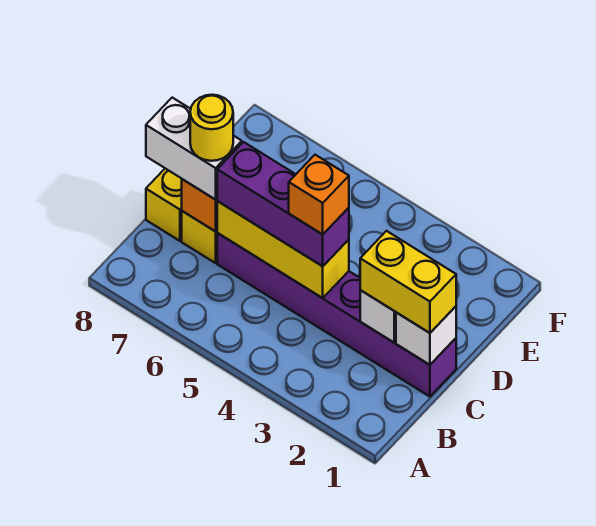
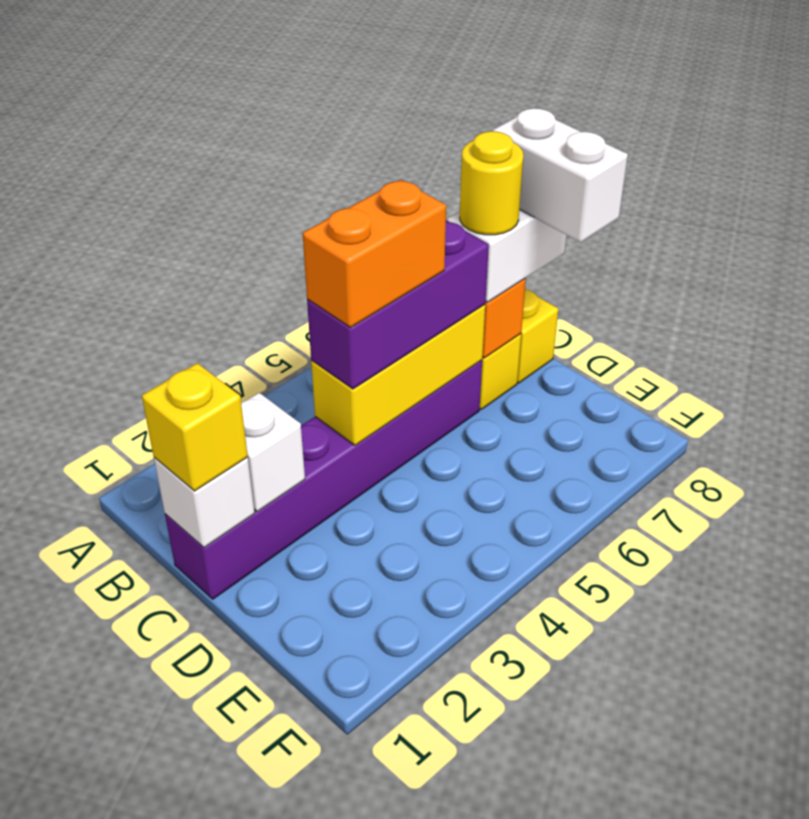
yellow 1x2 brick [360,231,456,333] -> yellow 1x1 brick [142,363,248,491]
orange 1x1 brick [289,155,349,234] -> orange 1x2 brick [303,180,446,327]
none -> white 1x2 brick [493,108,628,242]

